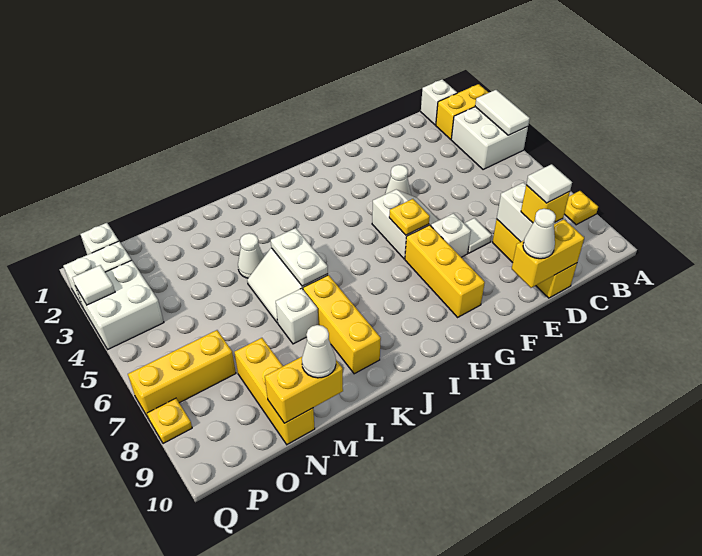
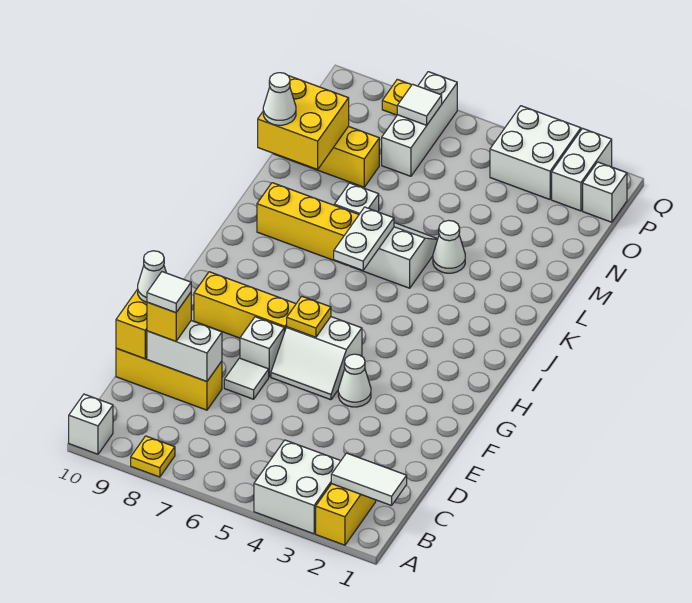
white 1x2 tile [475,90,530,135] -> white 1x2 tile moved to [331,453,407,506]
white 1x1 brick [421,79,457,125] -> white 1x1 brick moved to [69,394,113,454]
white 1x2 plate [271,228,328,286] -> white 1x2 plate turned to [334,207,394,270]
yellow 1x2 brick [265,357,343,423] -> yellow 2x2 brick [258,76,349,169]
yellow 1x3 brick [128,330,236,417] -> white 1x3 brick [382,72,457,176]
white 1x1 tile [73,265,115,305] -> white 1x1 tile moved to [397,84,442,125]

